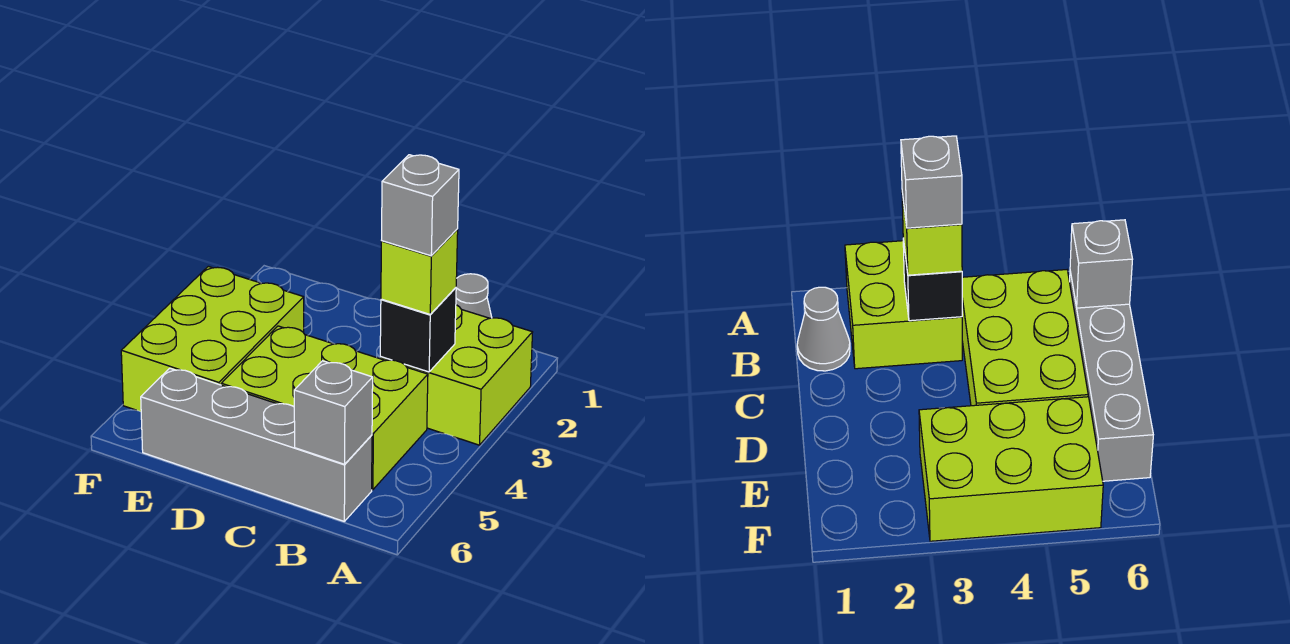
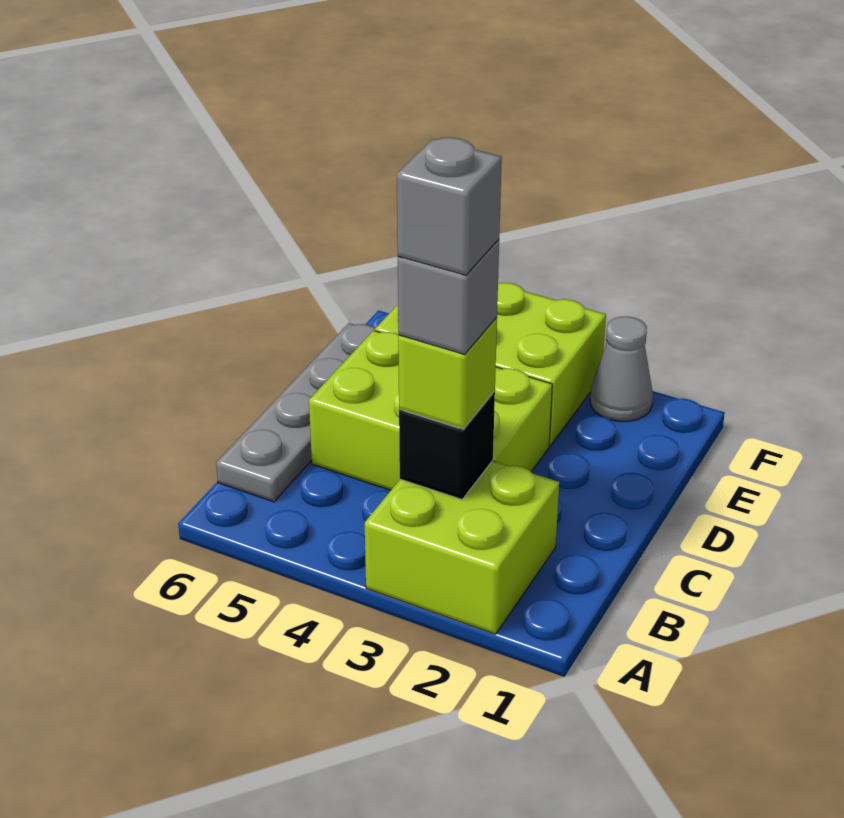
grey 1x1 cone [456,274,492,318] -> grey 1x1 cone moved to [590,316,653,421]
lime 2x3 brick [221,326,428,490] -> lime 2x3 brick turned to [309,330,552,490]
grey 1x4 brick [141,368,372,521] -> grey 1x4 plate [216,323,375,502]
grey 1x1 brick [294,361,373,464] -> grey 1x1 brick moved to [397,138,502,275]

